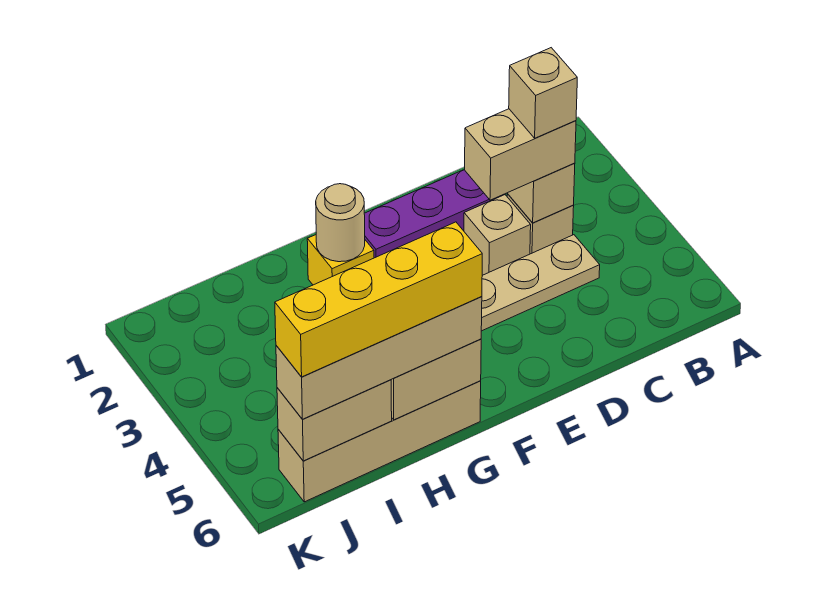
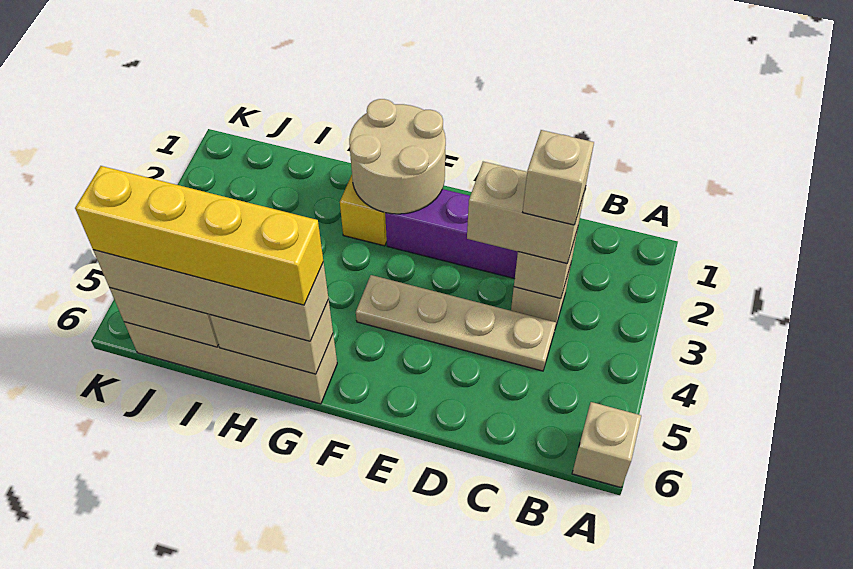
tan 1x1 brick [464,195,531,275] -> tan 1x1 brick moved to [572,402,641,487]
tan 1x1 round brick [316,184,365,262] -> tan 2x2 round brick [349,99,446,214]

